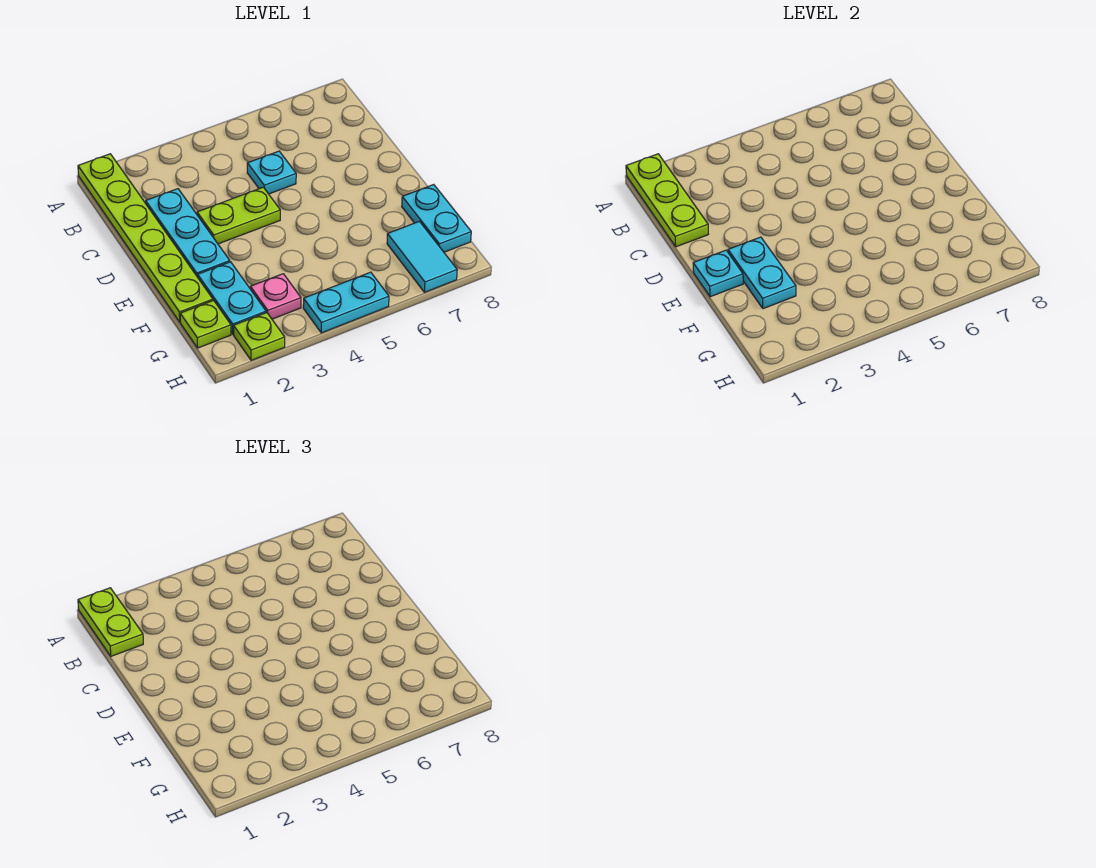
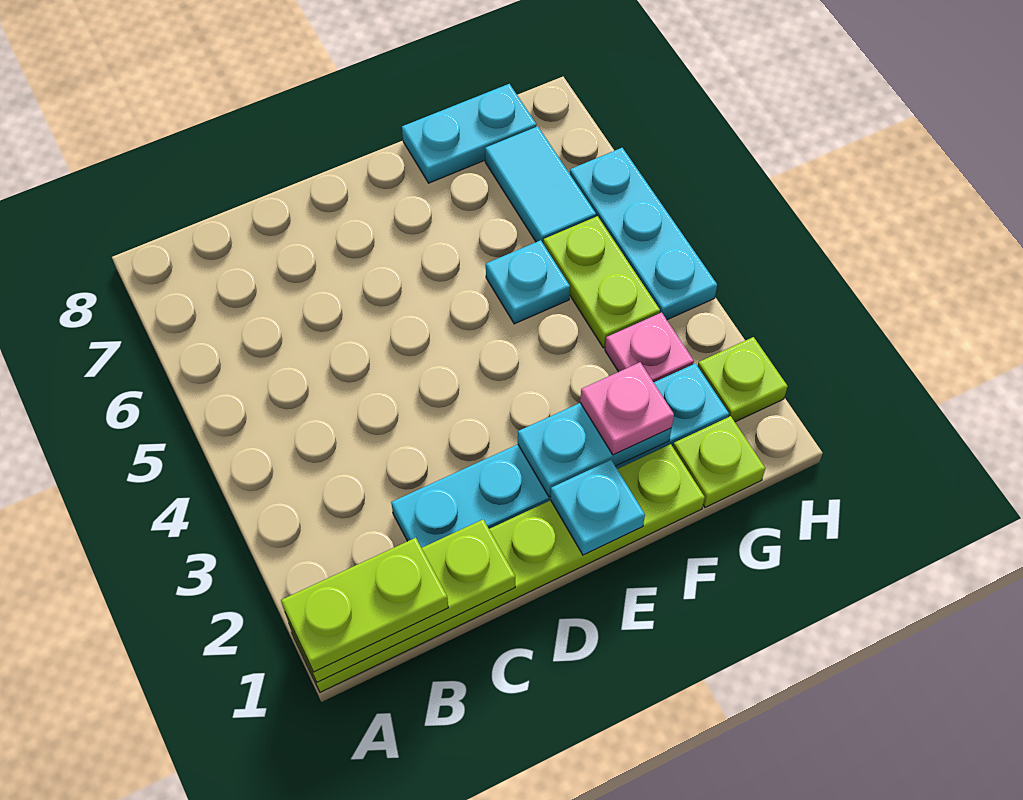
cyan 1x1 plate [247,151,296,194] -> cyan 1x1 plate moved to [486,240,570,324]
lime 1x2 plate [197,187,280,244] -> lime 1x2 plate moved to [543,216,660,348]
none -> pink 1x1 plate [580,362,674,455]
cyan 1x2 tile [387,221,457,292] -> cyan 1x2 tile turned to [485,126,596,243]
cyan 1x2 plate [303,272,389,333] -> cyan 1x3 plate [570,148,717,320]

